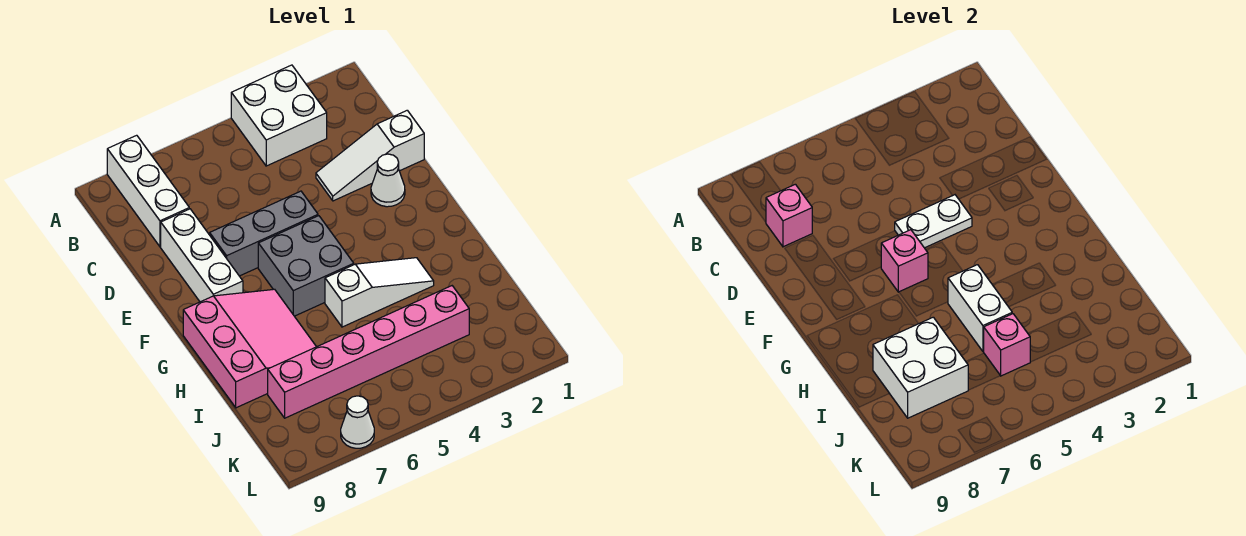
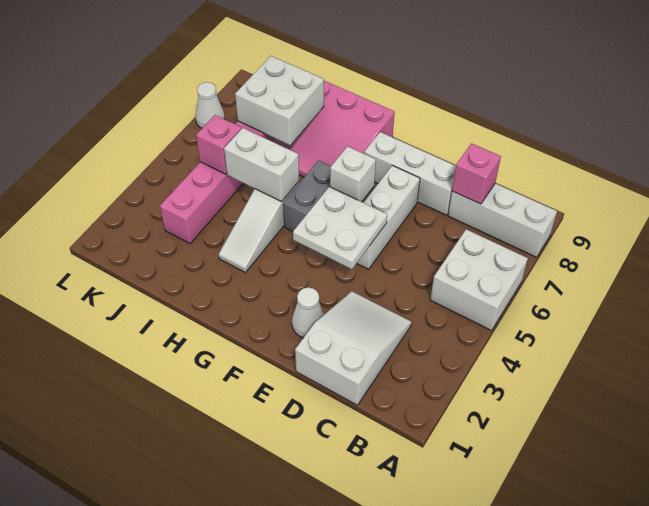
white 2x2 brick [231,65,327,166] -> white 2x2 brick moved to [430,229,528,331]
white 1x3 slope [316,110,424,201] -> white 2x3 slope [295,291,412,405]
white 1x2 plate [895,195,972,248] -> white 2x2 plate [293,187,387,269]
grey 1x3 brick [210,191,318,276] -> white 1x3 brick [357,165,420,269]
pink 1x1 brick [881,230,928,292] -> white 1x1 brick [330,146,376,202]

